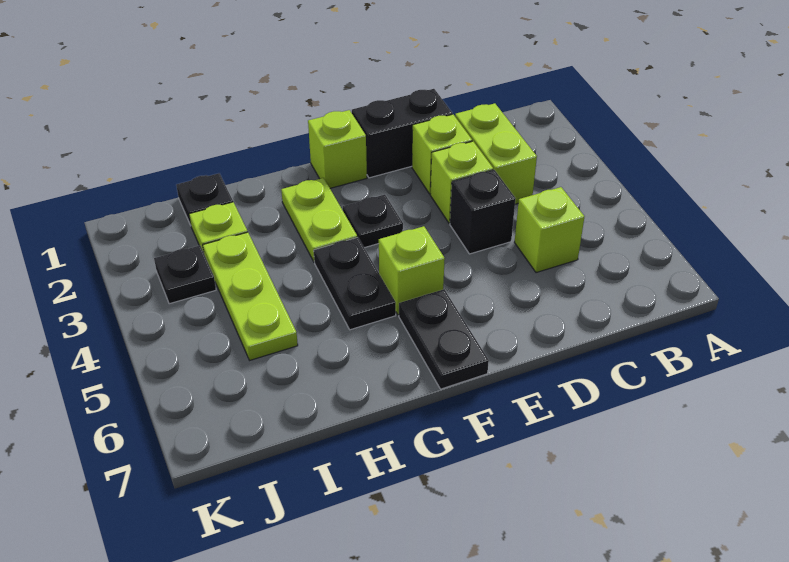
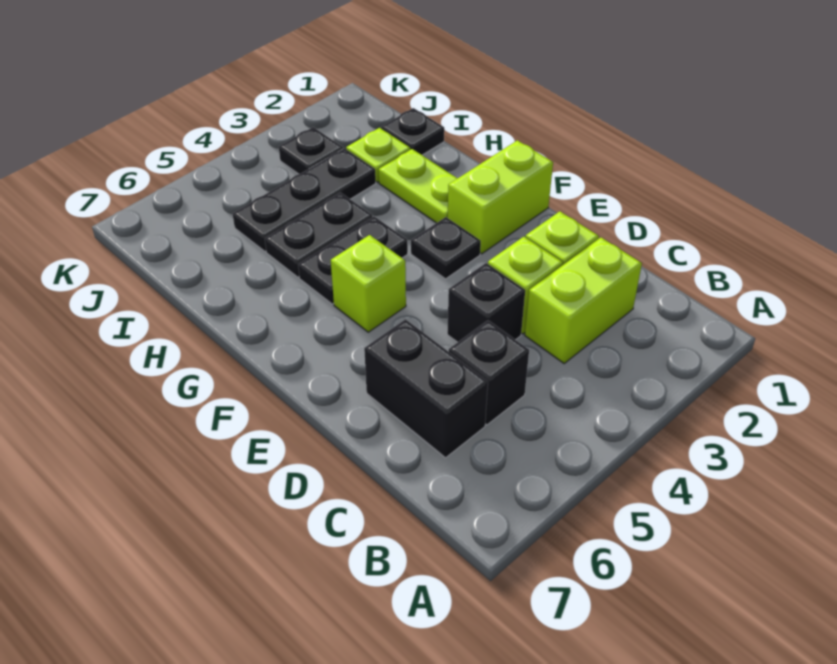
lime 1x1 brick [514,187,584,273] -> black 1x1 brick [449,320,529,425]
black 1x2 brick [352,89,452,178] -> black 1x2 brick moved to [364,319,488,458]
lime 1x1 brick [308,110,367,188] -> lime 1x2 brick [448,140,553,254]
black 1x2 plate [399,289,489,389] -> black 1x2 plate moved to [265,192,372,277]
lime 1x2 plate [281,178,357,262] -> lime 1x2 plate turned to [379,149,458,223]
lime 1x3 plate [203,232,298,360] -> black 1x3 plate [233,148,376,251]

